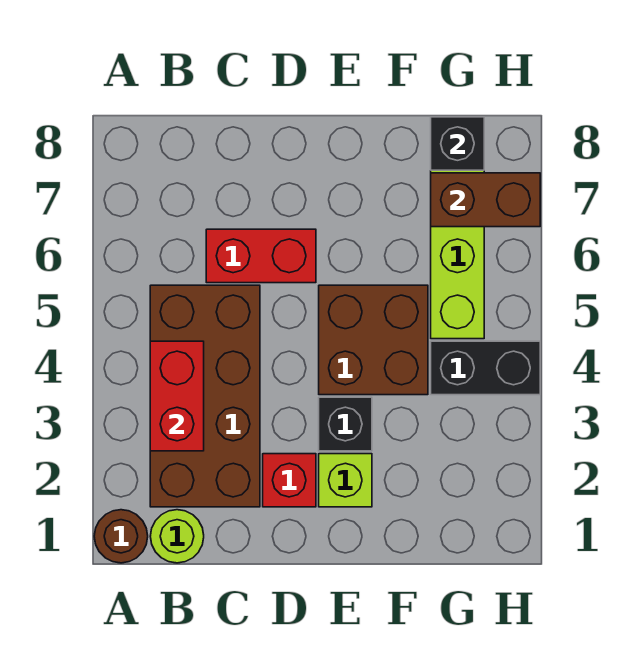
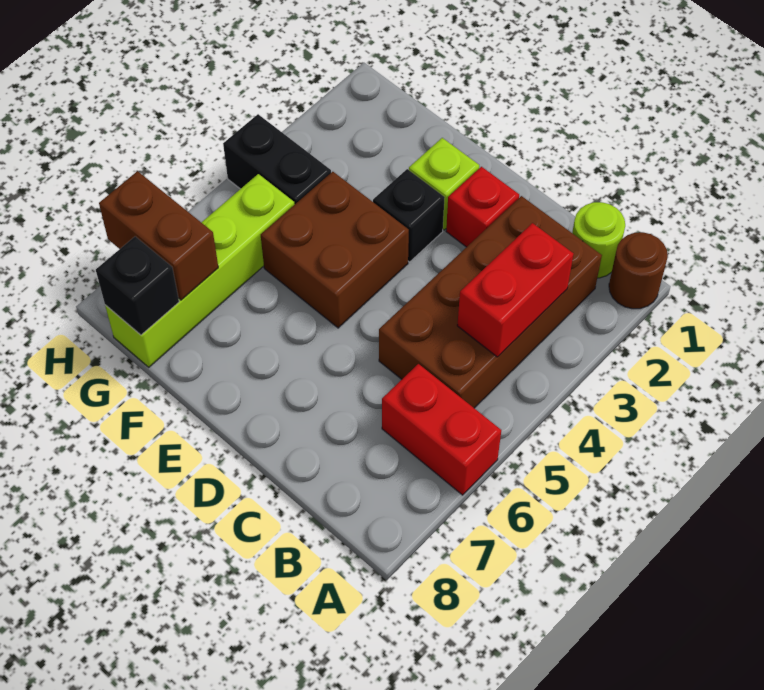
red 1x2 brick [206,229,316,283] -> red 1x2 brick moved to [382,364,501,495]

